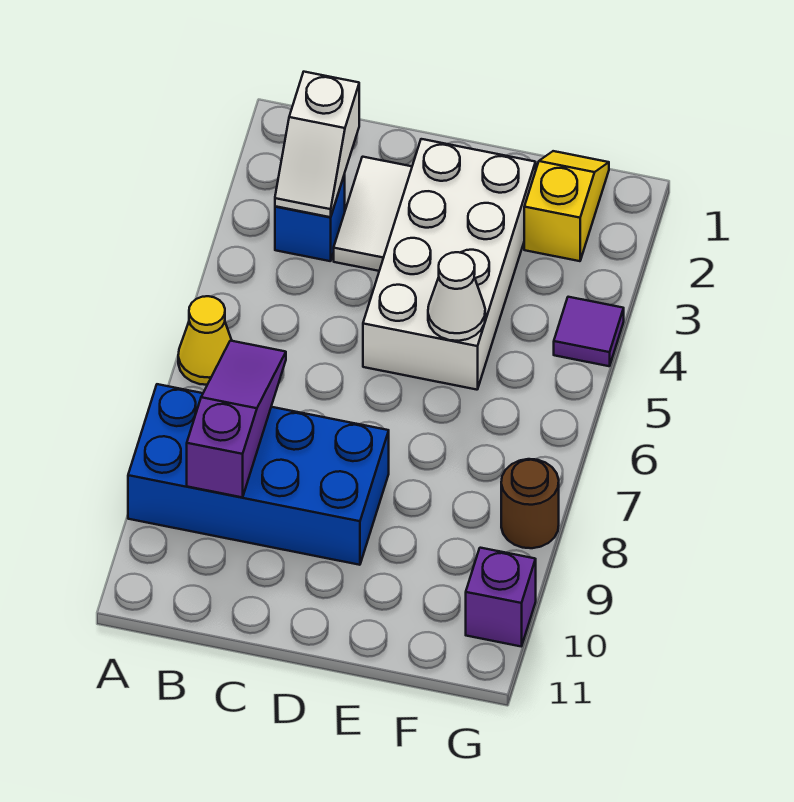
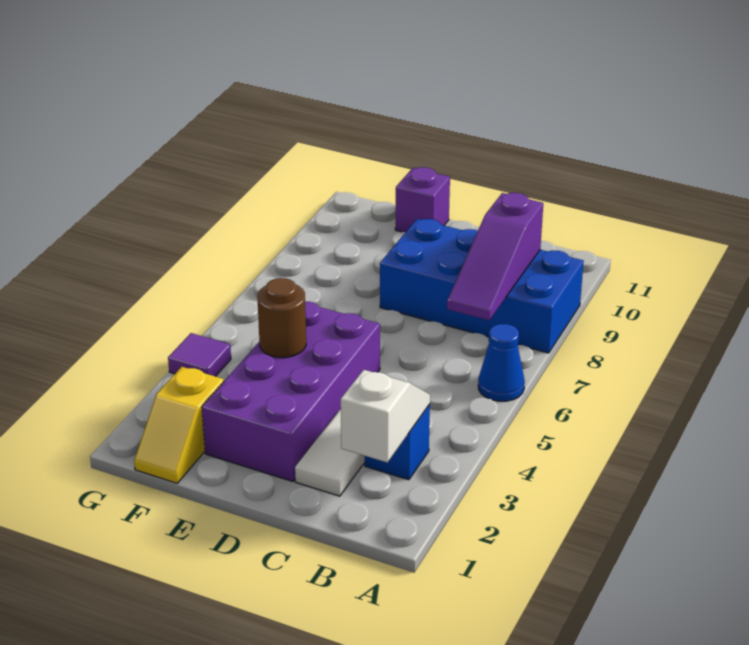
yellow 1x1 cone [178,296,232,385] -> blue 1x1 cone [478,324,525,401]
white 2x4 brick [363,139,536,390] -> purple 2x4 brick [202,301,380,481]
white 1x1 cone [428,252,485,341] -> none
brown 1x1 round brick [501,459,559,548] -> brown 1x1 round brick moved to [257,278,306,358]
purple 1x1 brick [466,548,536,646] -> purple 1x1 brick moved to [395,167,450,232]

